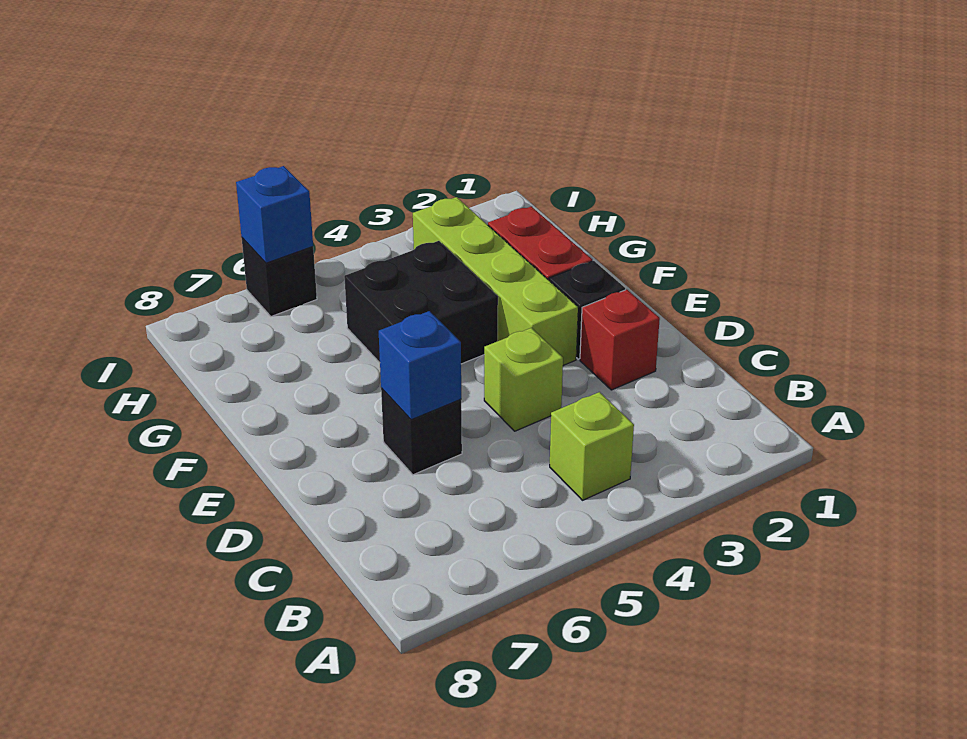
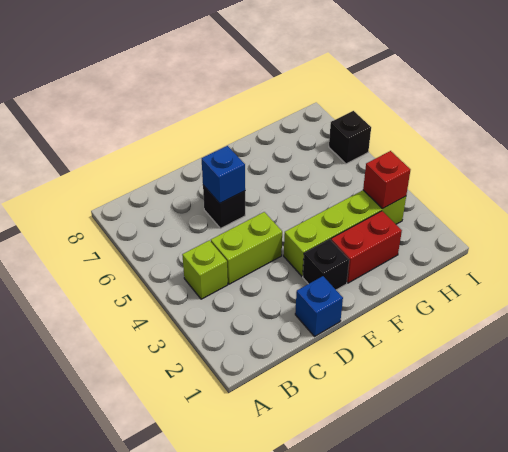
red 1x1 brick [580,290,660,390] -> red 1x1 brick moved to [363,151,410,209]
lime 1x1 brick [484,328,563,431] -> lime 1x2 brick [211,212,282,284]
black 2x2 brick [344,241,498,364] -> none
blue 1x1 brick [236,166,313,263] -> blue 1x1 brick moved to [295,276,343,337]

